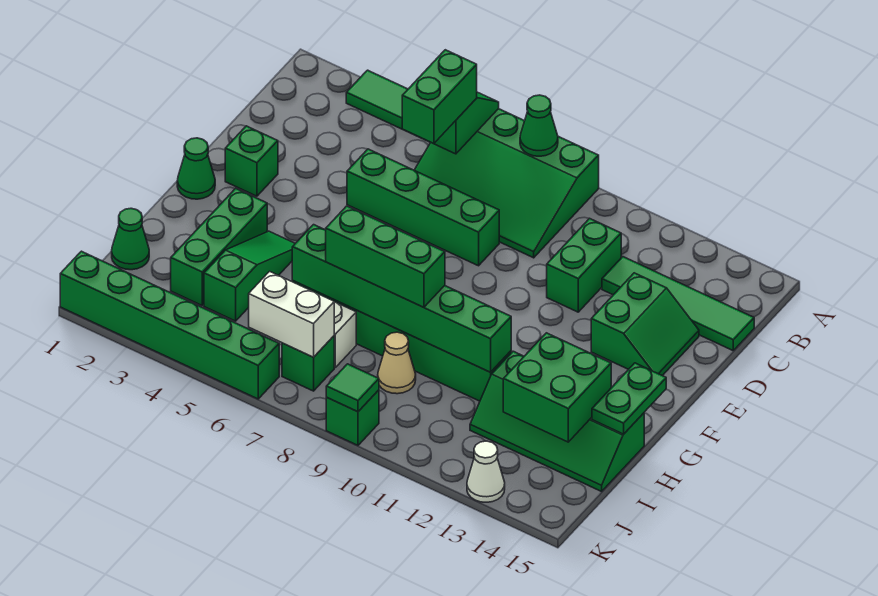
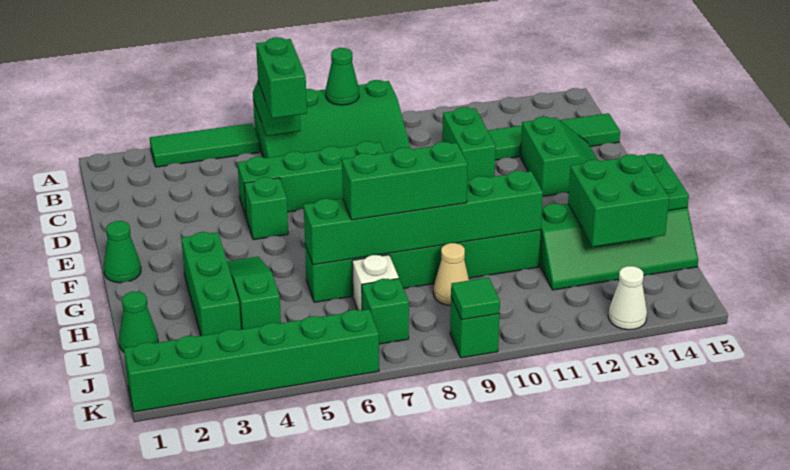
green 1x1 brick [225,126,278,196] -> green 1x1 brick moved to [244,177,288,240]
white 1x2 brick [249,271,334,357] -> none

